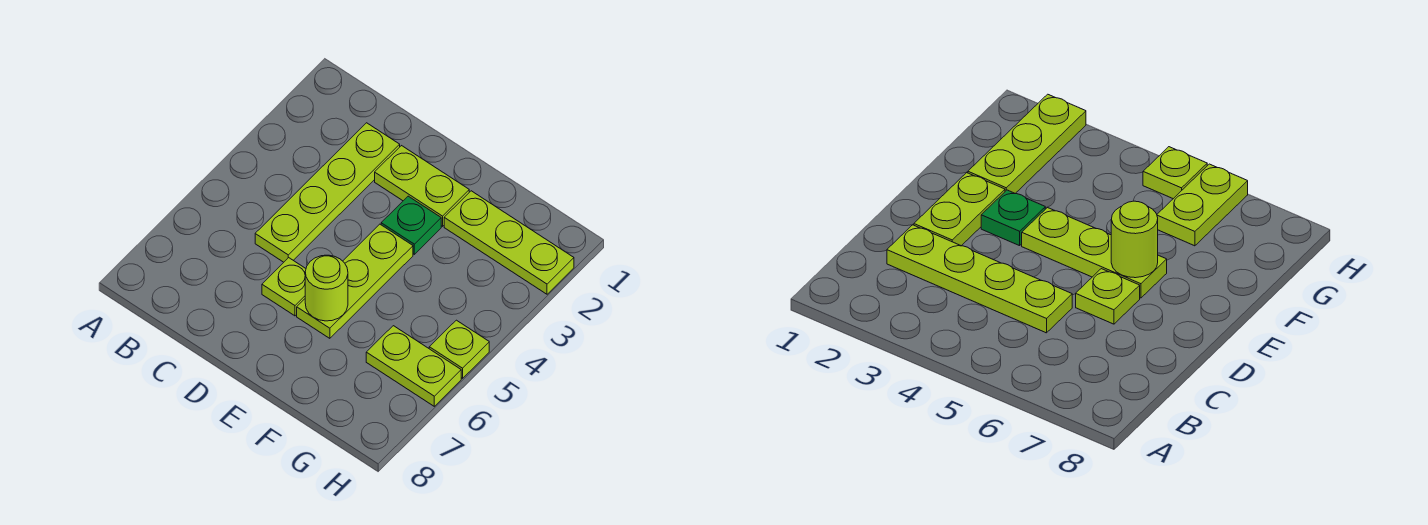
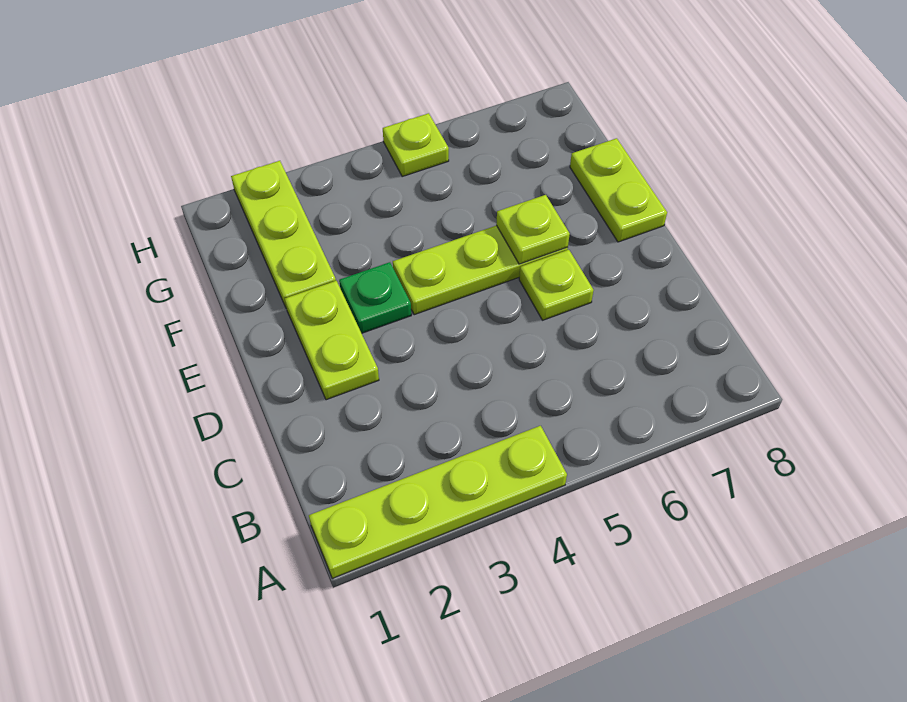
lime 1x4 plate [255,123,400,262] -> lime 1x4 plate moved to [309,426,567,578]
lime 1x1 round brick [305,255,348,321] -> lime 1x1 plate [496,195,570,264]
lime 1x2 plate [366,326,461,406] -> lime 1x2 plate moved to [570,138,667,242]

